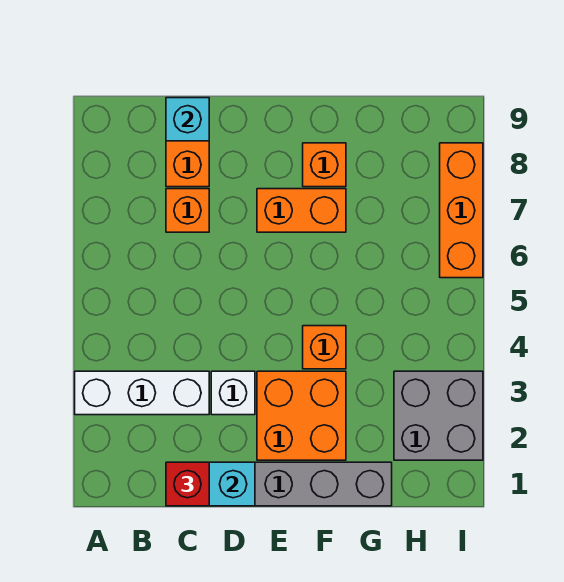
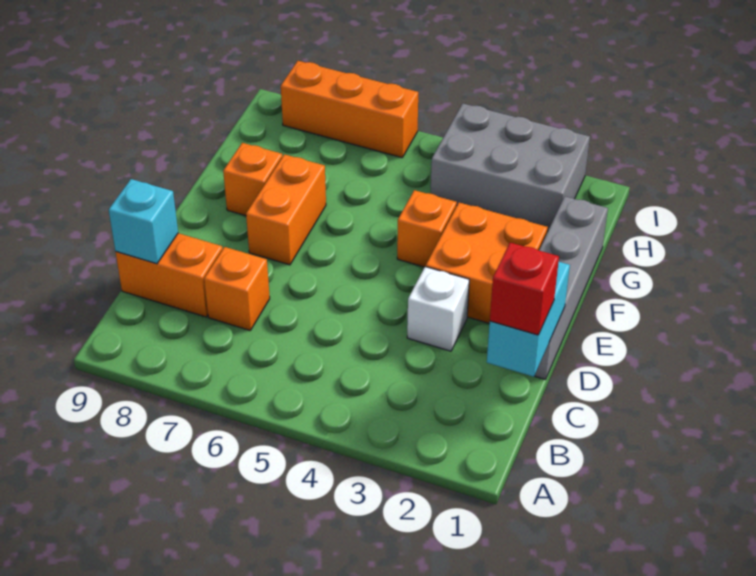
white 1x3 brick [75,371,209,415] -> none
grey 2x2 brick [394,371,483,460] -> grey 2x3 brick [431,104,590,231]

